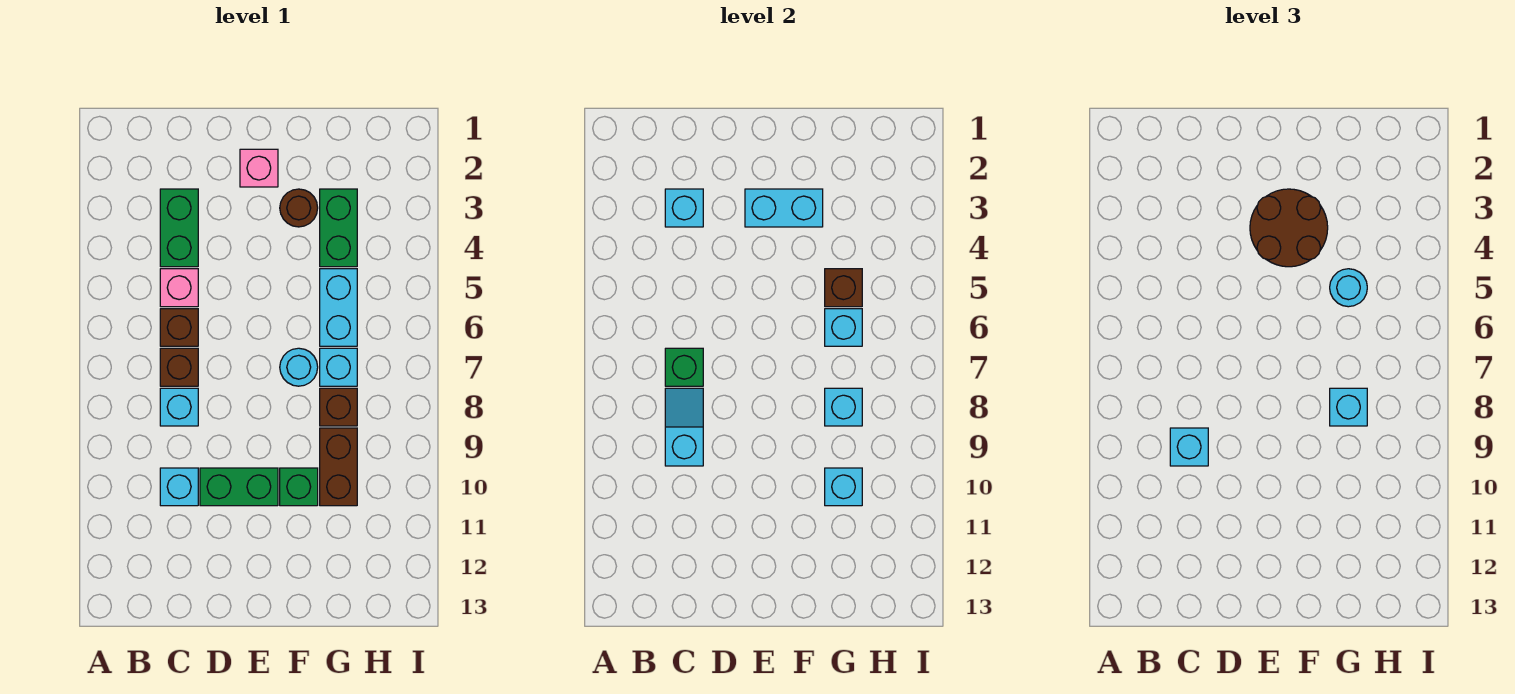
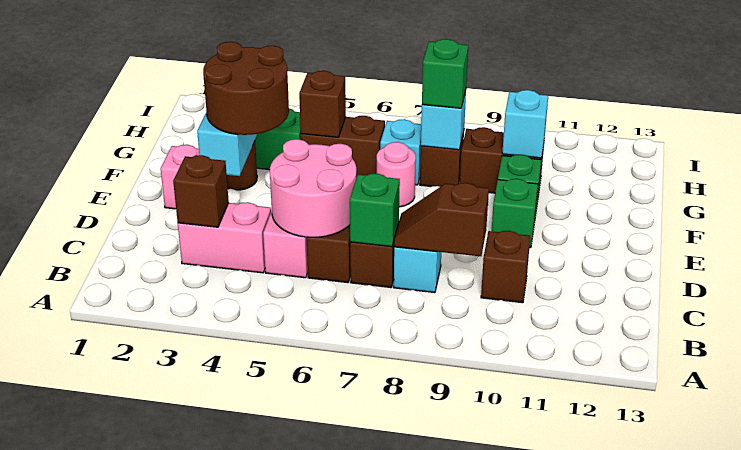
green 1x2 brick [160,189,198,267] -> pink 1x2 brick [178,202,271,273]
cyan 1x1 brick [665,189,703,227] -> brown 1x1 brick [173,155,229,227]
none -> pink 2x2 round brick [270,139,356,237]
cyan 1x2 slope [665,388,703,466] -> brown 1x2 slope [394,183,489,256]
cyan 1x1 brick [1170,428,1208,466] -> none
cyan 1x1 brick [160,468,198,506] -> brown 1x1 brick [481,231,530,303]
green 1x2 brick [200,468,278,506] -> green 1x1 brick [492,179,538,248]
cyan 1x1 round brick [280,348,318,386] -> pink 1x1 round brick [377,142,416,207]
cyan 1x2 brick [320,269,357,346] -> brown 1x2 brick [301,116,385,178]
cyan 1x1 round brick [1330,269,1367,307] -> none
cyan 1x1 brick [825,309,862,346] -> none
cyan 1x1 brick [1330,388,1367,426] -> green 1x1 brick [422,39,468,108]

